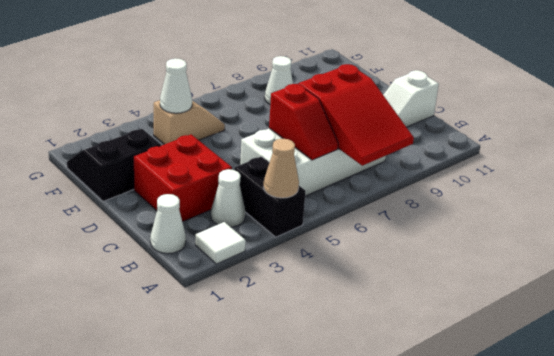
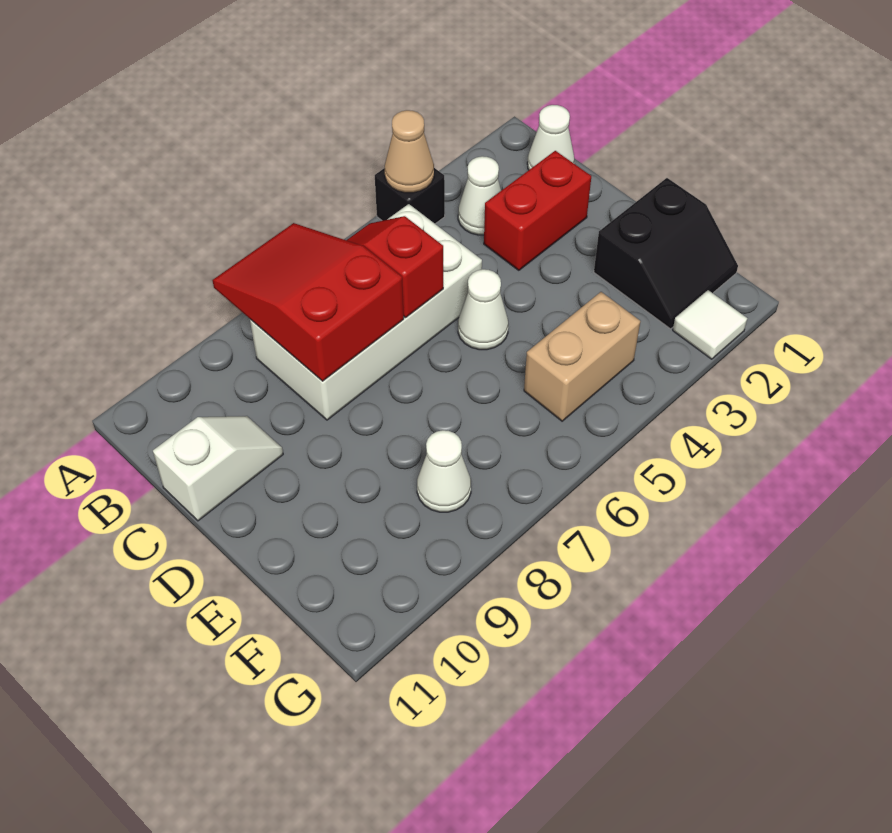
white 1x1 tile [195,222,246,264] -> white 1x1 tile moved to [673,290,747,359]
black 1x2 brick [234,157,306,237] -> black 1x1 brick [375,168,445,224]
red 2x2 brick [134,135,232,222] -> red 1x2 brick [484,151,591,270]
tan 1x2 slope [154,100,225,144] -> tan 1x2 brick [524,292,640,421]
white 1x1 cone [160,58,192,113] -> white 1x1 cone moved to [458,269,508,350]

